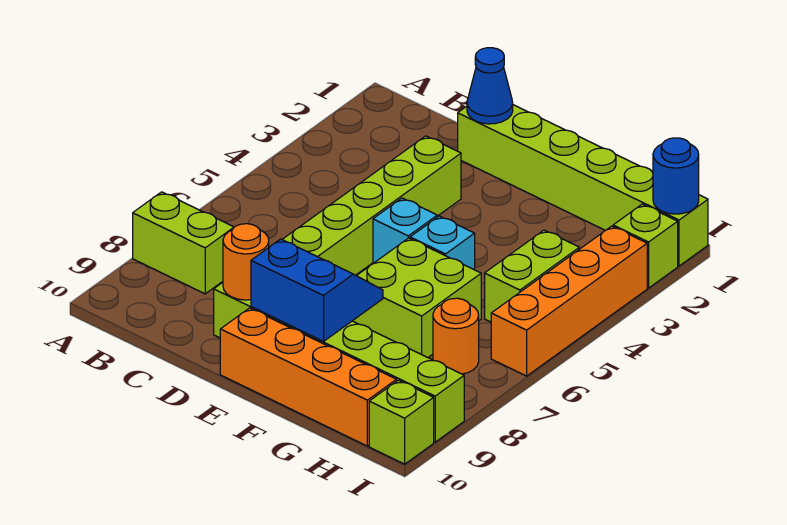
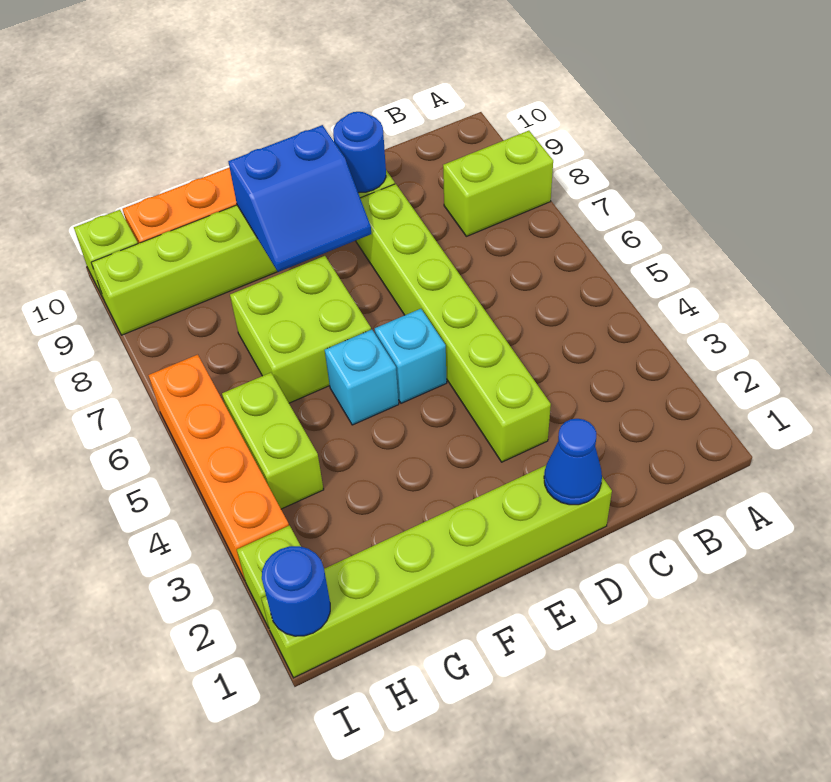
orange 1x1 round brick [223,224,269,300] -> blue 1x1 round brick [333,112,386,193]
orange 1x1 round brick [433,298,479,374] -> none

